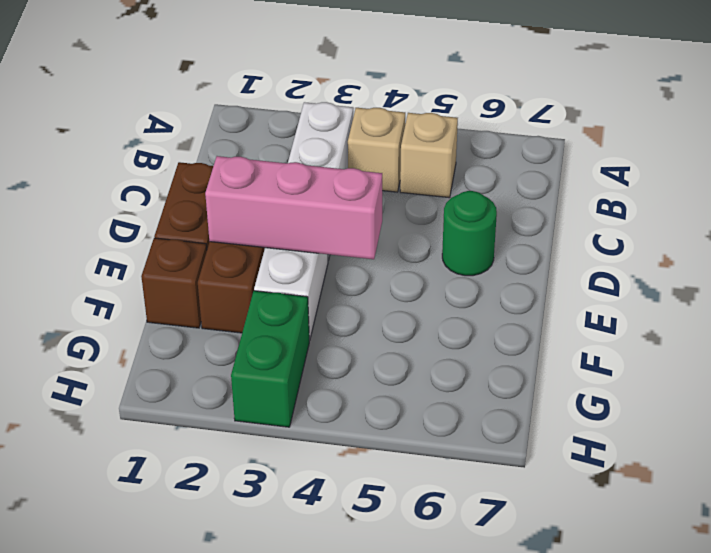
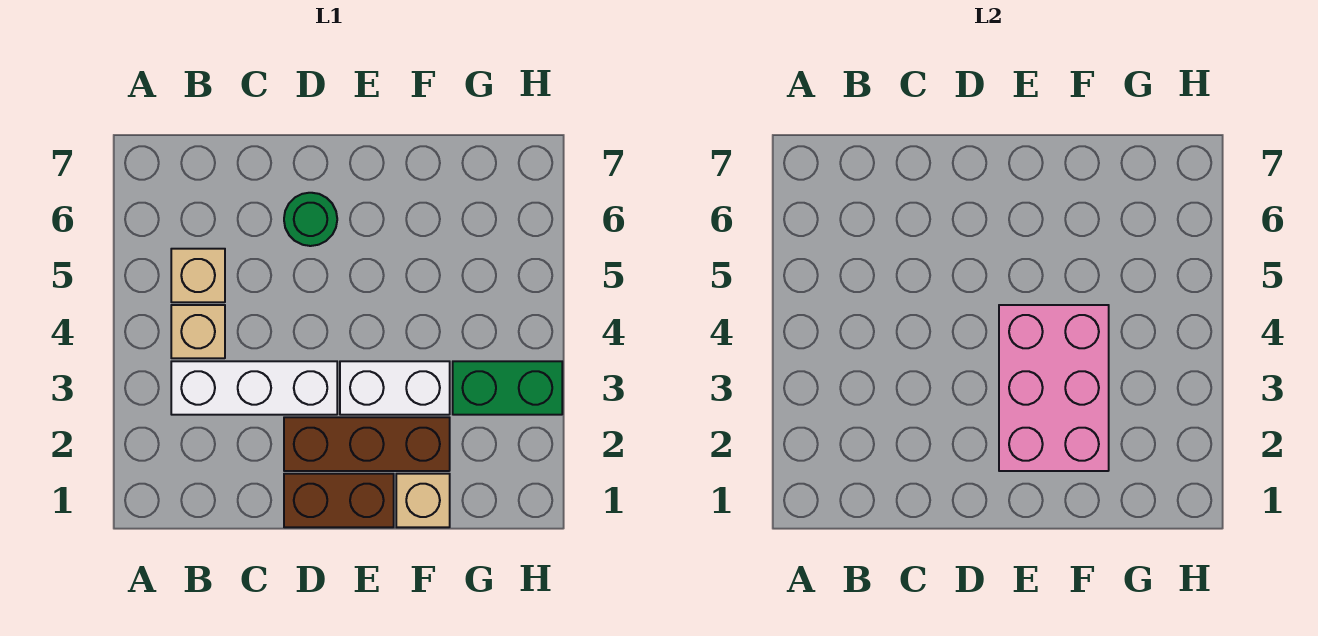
pink 1x3 brick [205,156,382,259] -> pink 2x3 brick [999,305,1109,471]
brown 1x1 brick [141,238,207,328] -> tan 1x1 brick [396,474,450,527]

